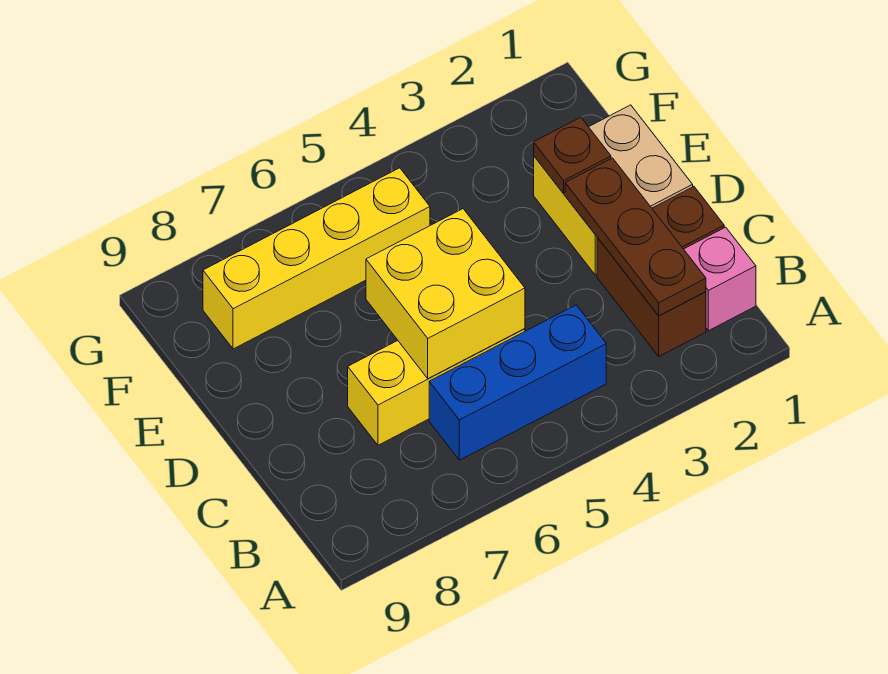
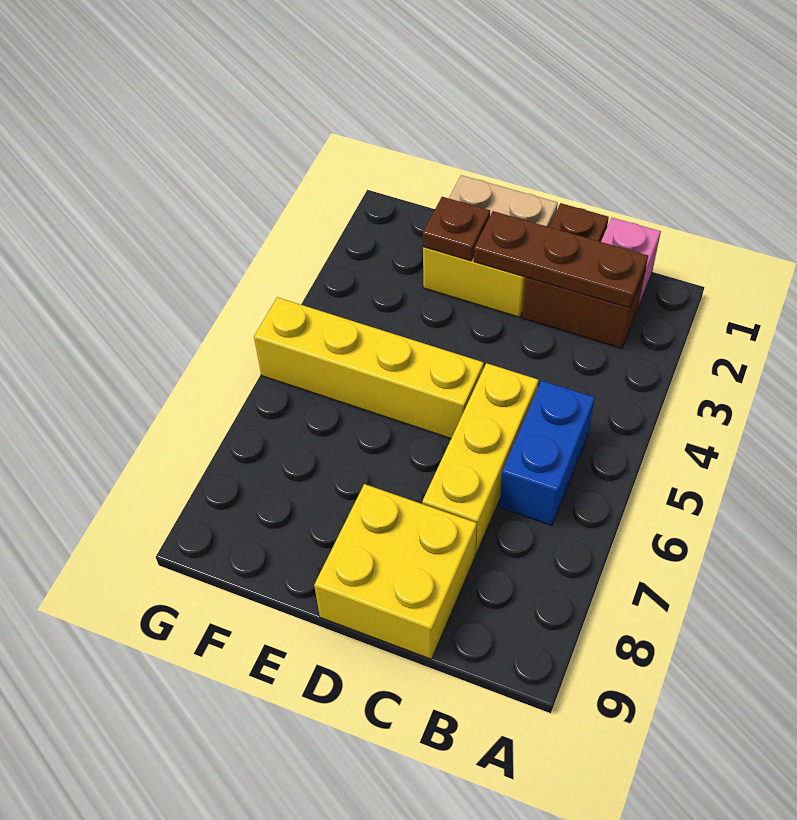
blue 1x3 brick [429,305,606,460] -> blue 1x2 brick [499,381,595,525]
yellow 2x2 brick [366,209,525,379] -> yellow 2x2 brick moved to [314,484,477,659]
yellow 1x4 brick [203,168,430,349] -> yellow 1x4 brick turned to [254,297,484,439]

